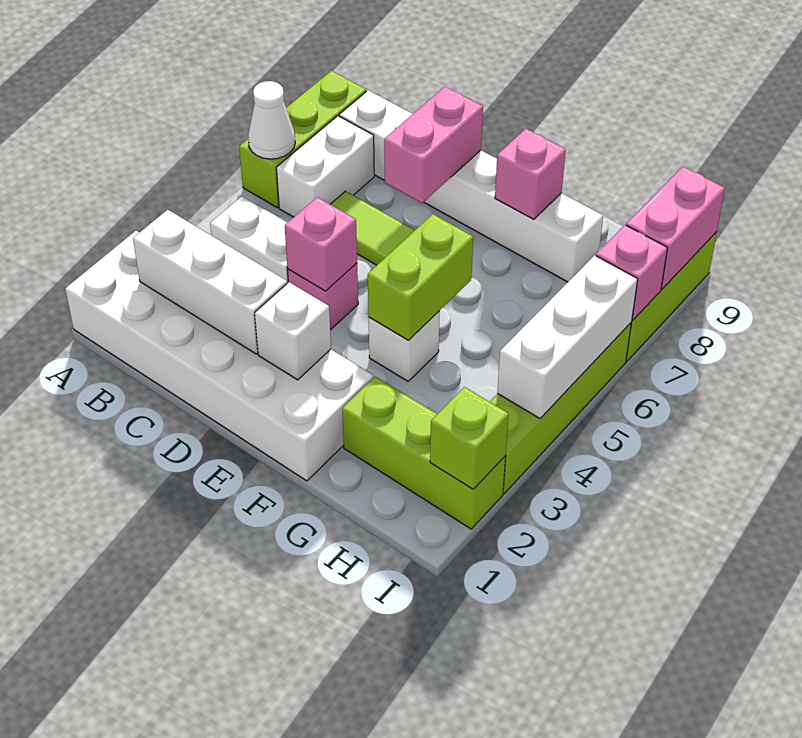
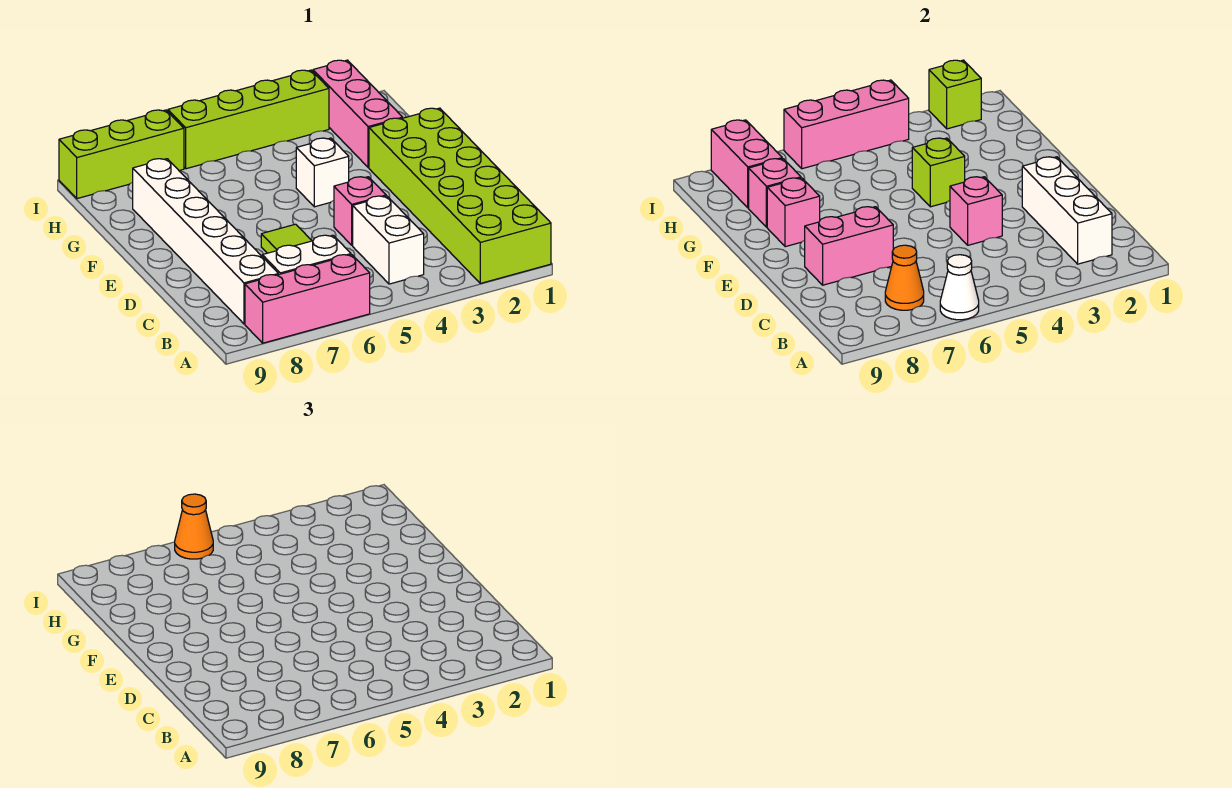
white 2x6 brick [65,231,373,481] -> lime 2x6 brick [369,108,551,283]
lime 1x3 brick [239,71,366,208] -> pink 1x3 brick [245,255,370,343]
none -> orange 1x1 cone [885,245,924,310]
white 1x1 brick [255,282,331,380] -> none
lime 1x2 brick [368,214,473,341] -> lime 1x1 brick [912,138,965,207]
lime 1x3 brick [342,376,506,529] -> pink 1x3 brick [313,60,403,168]
white 1x3 brick [497,255,638,418] -> pink 1x3 brick [784,80,909,169]
none -> orange 1x1 cone [175,494,213,559]
pink 1x1 brick [596,225,668,320] -> pink 1x1 brick moved to [749,159,801,227]
pink 1x2 brick [626,167,725,289] -> pink 1x2 brick turned to [711,120,782,208]

